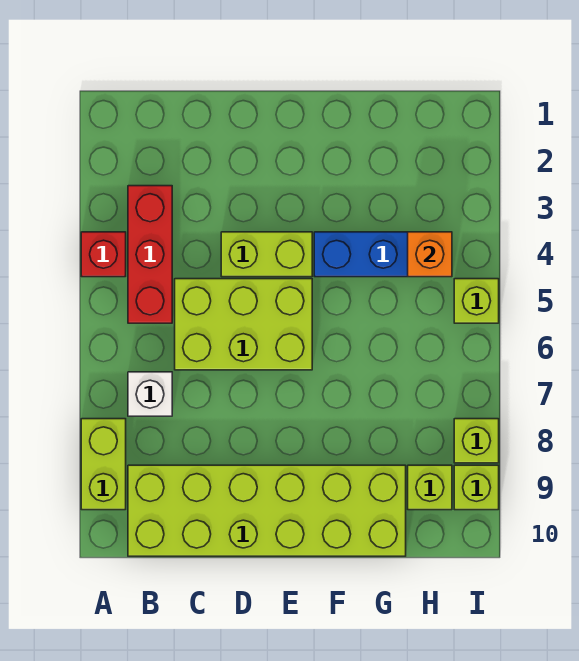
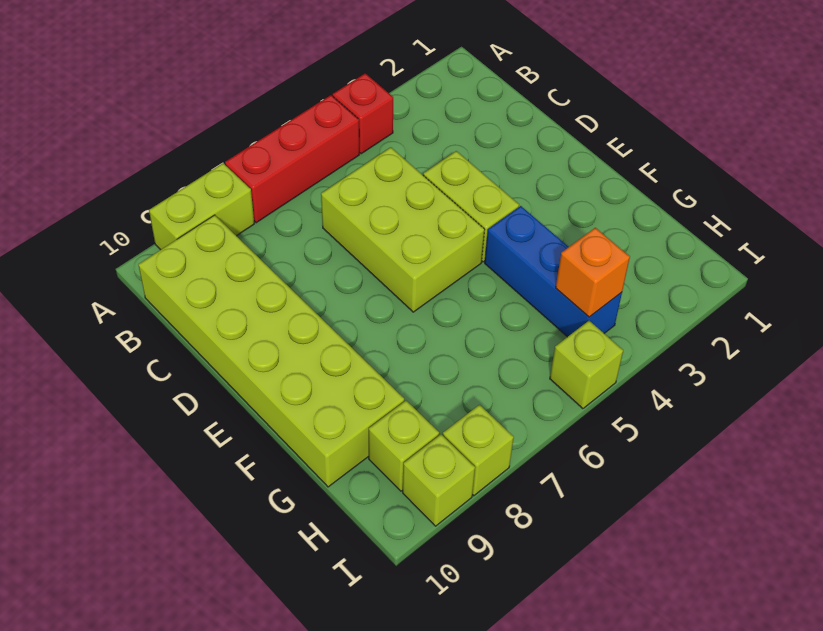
red 1x3 brick [128,186,172,323] -> red 1x3 brick moved to [225,95,359,223]
white 1x1 brick [128,372,172,416] -> none

